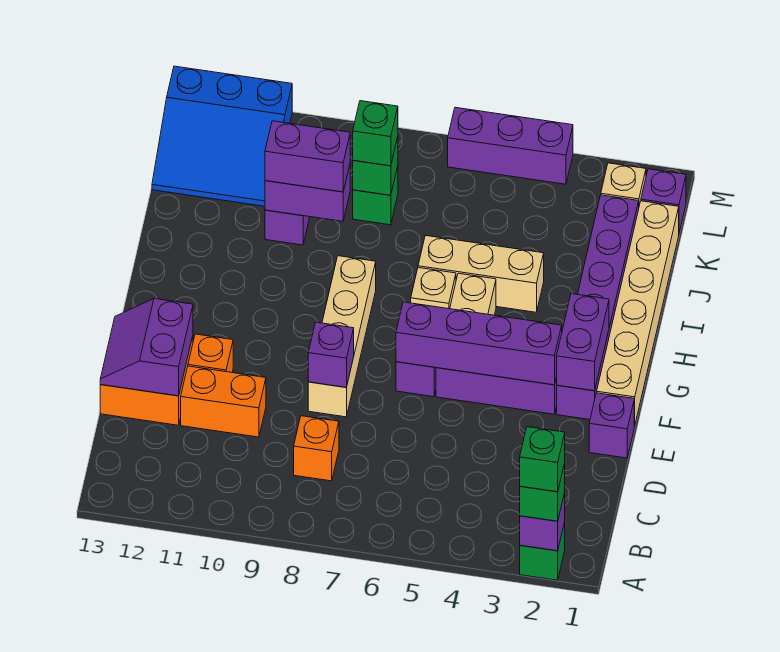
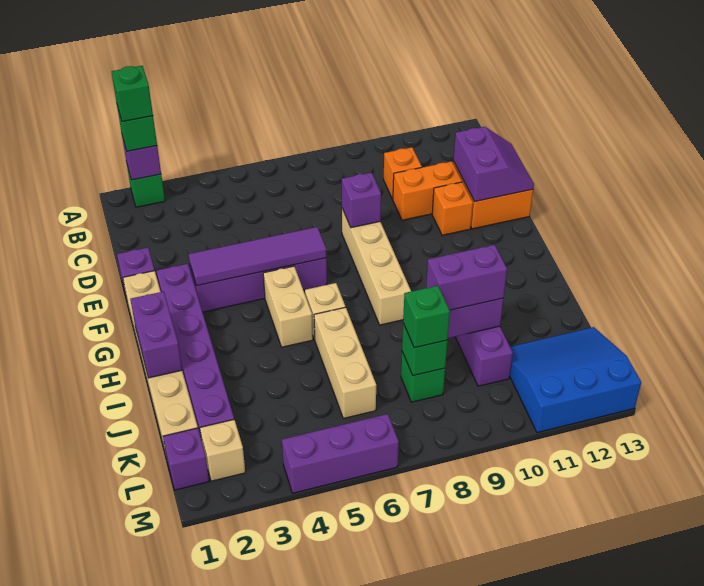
orange 1x1 brick [294,416,339,481] -> orange 1x1 brick moved to [384,147,422,199]
purple 1x2 brick [557,294,609,391] -> purple 1x2 brick moved to [130,291,182,378]
purple 1x4 brick [396,302,562,385] -> purple 1x4 tile [188,227,326,286]
tan 1x3 brick [418,235,544,312] -> tan 1x3 brick turned to [314,307,376,418]

